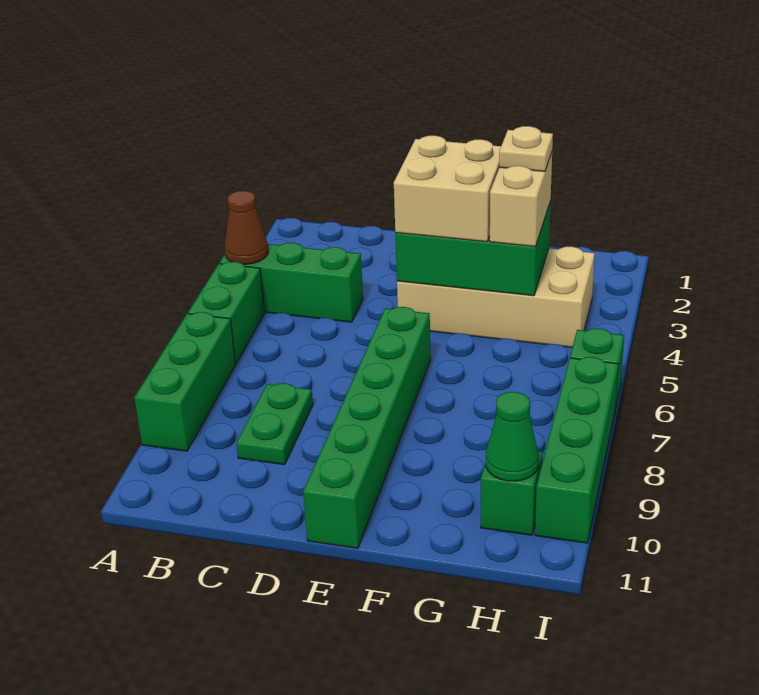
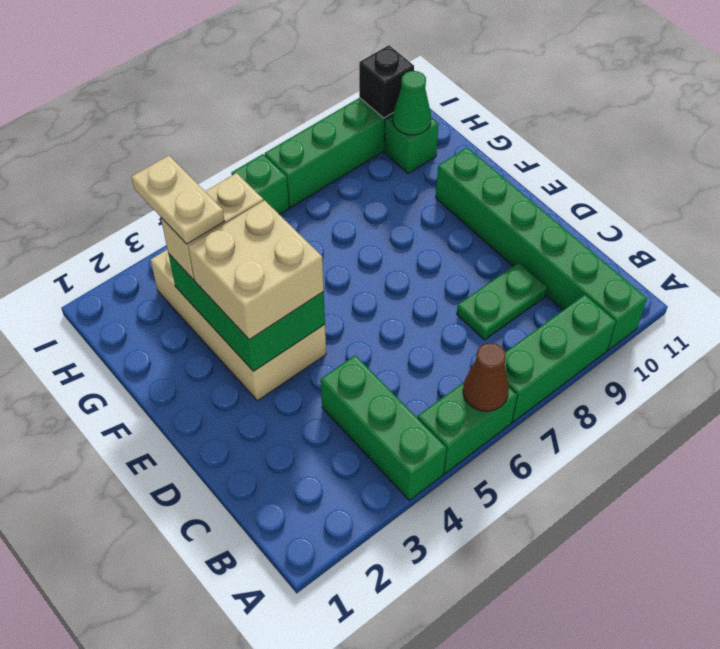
brown 1x1 cone [225,191,268,264] -> brown 1x1 cone moved to [463,343,509,411]
green 1x6 brick [303,307,431,548] -> green 1x6 brick turned to [436,148,647,350]
tan 1x1 plate [499,126,553,171] -> tan 1x2 plate [132,156,225,244]
none -> black 1x1 brick [359,45,414,118]

